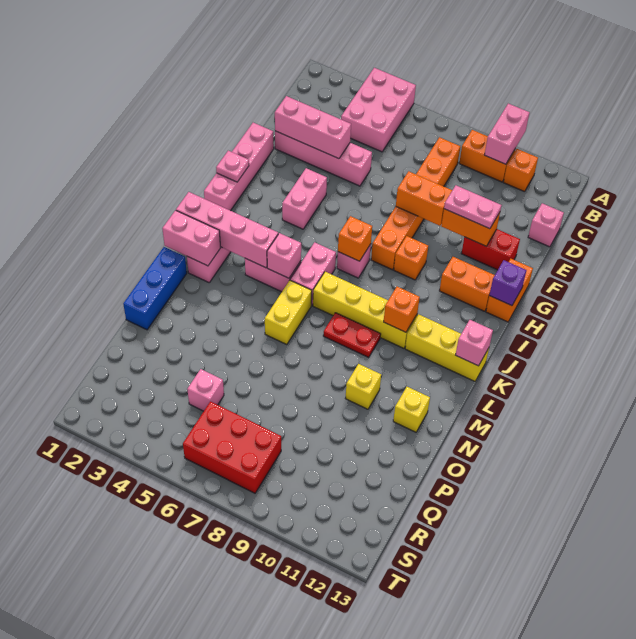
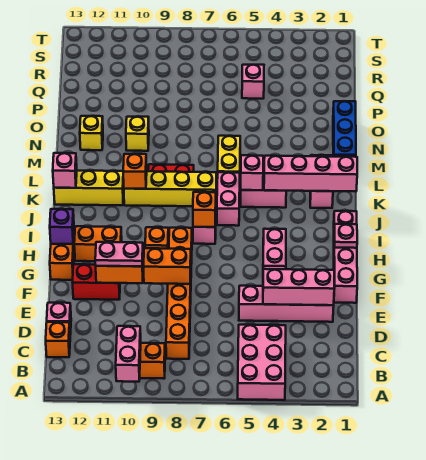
orange 1x1 brick [503,149,538,192] -> orange 1x1 brick moved to [46,322,70,357]
pink 1x2 brick [162,210,221,266] -> none
red 2x3 brick [183,402,281,493] -> none

